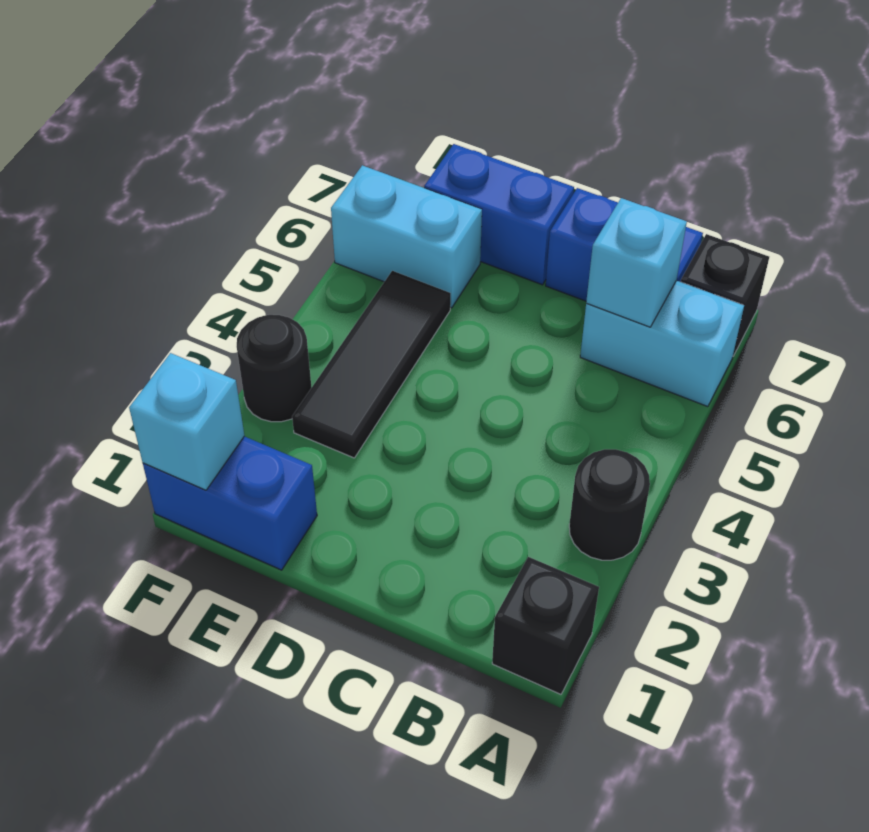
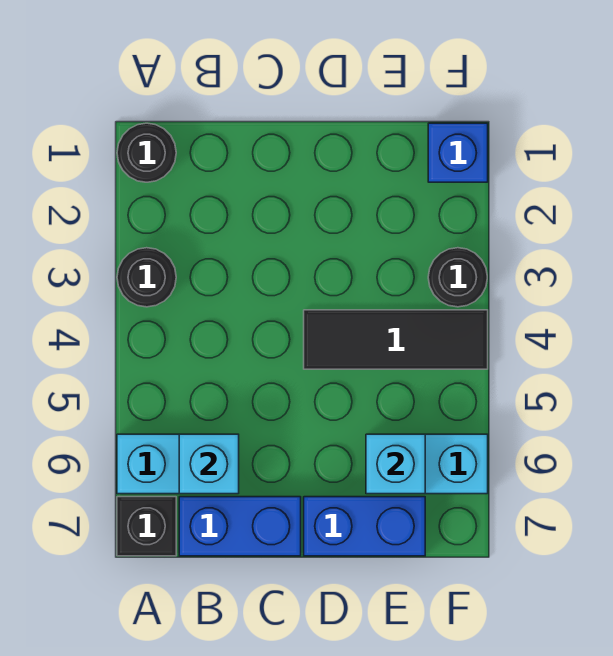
black 1x1 brick [492,557,599,694] -> black 1x1 round brick [117,123,176,182]
blue 1x2 brick [143,436,317,570] -> blue 1x1 brick [428,123,488,182]
black 1x3 tile [292,271,451,458] -> black 1x3 tile turned to [304,310,488,369]
cyan 1x1 brick [129,353,244,490] -> cyan 1x1 brick moved to [366,434,425,494]

